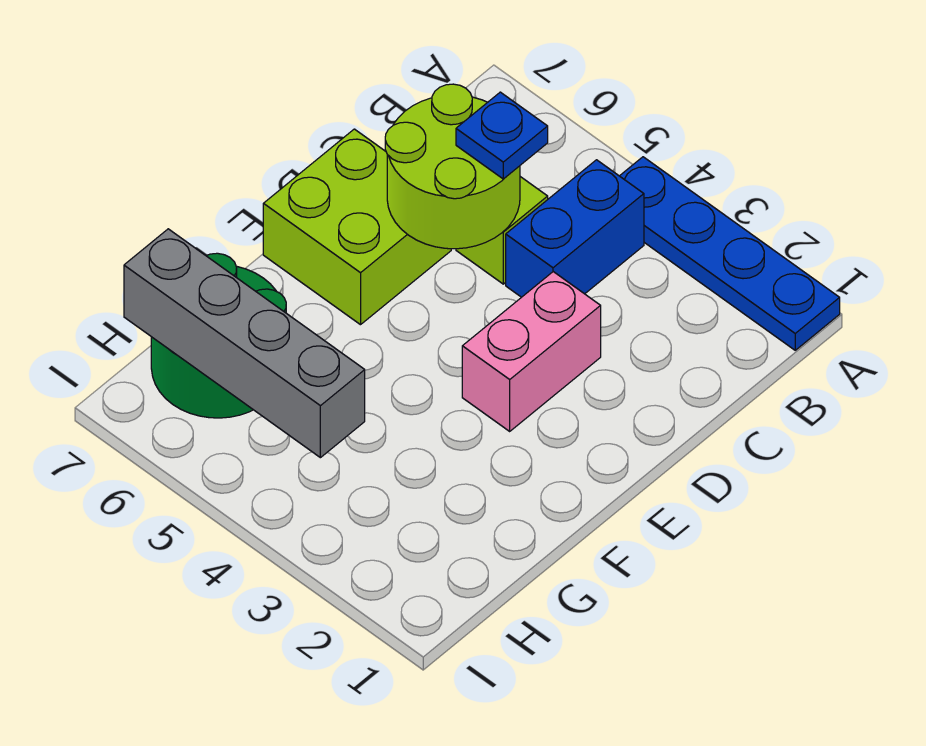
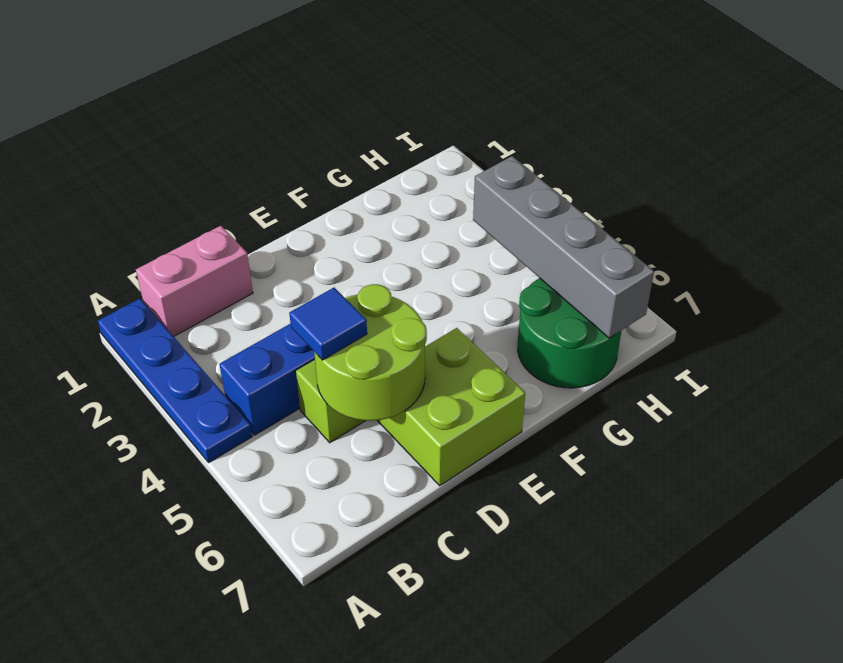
blue 1x1 plate [456,92,548,179] -> blue 1x1 tile [289,288,367,360]
pink 1x2 brick [462,272,601,431] -> pink 1x2 brick moved to [136,226,253,337]

